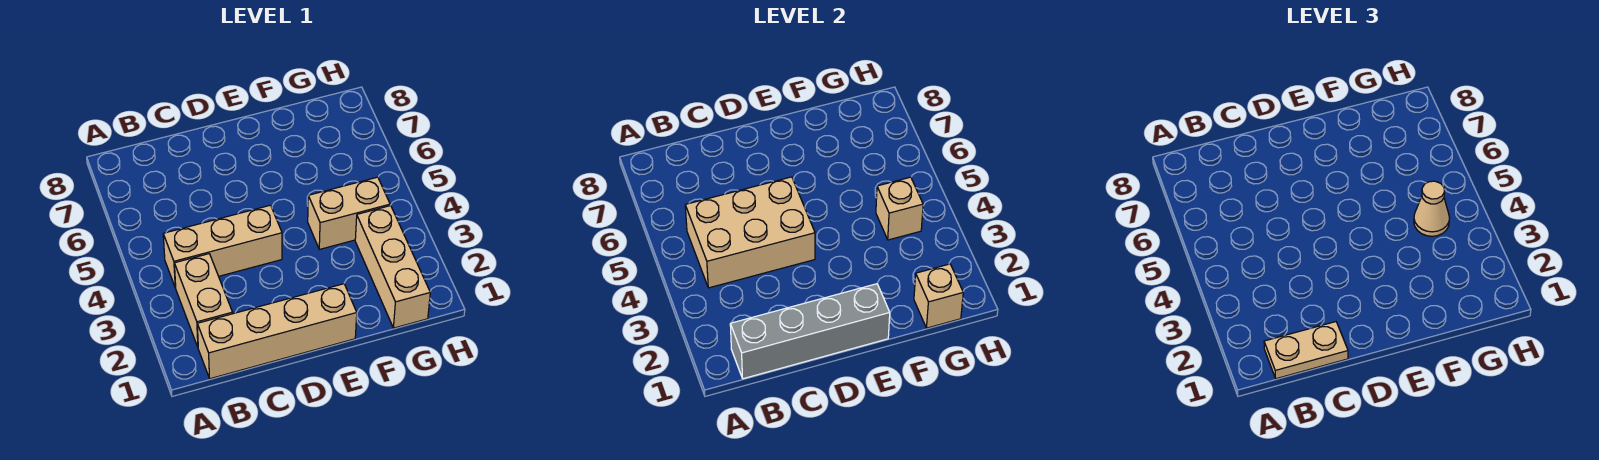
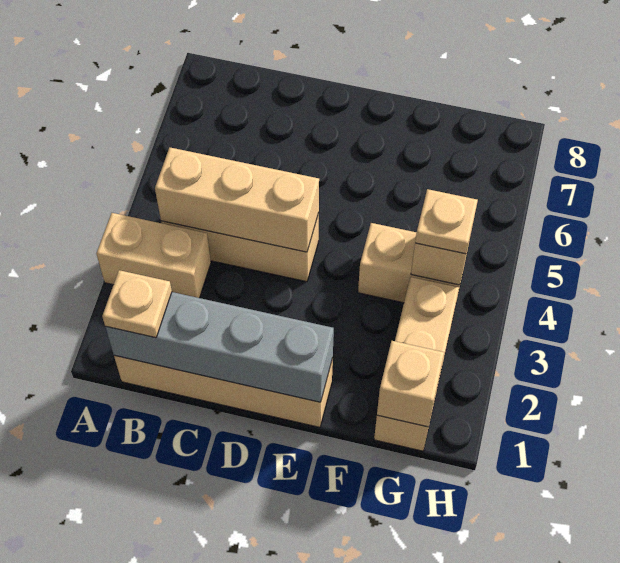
tan 1x2 plate [1264,322,1348,379] -> tan 1x1 plate [102,270,172,338]
tan 1x2 brick [174,254,233,347] -> tan 1x2 brick turned to [96,213,211,298]
tan 2x3 brick [685,177,815,288] -> tan 1x3 brick [155,148,319,252]
tan 1x1 cone [1414,181,1450,236] -> tan 1x1 plate [415,189,478,254]

